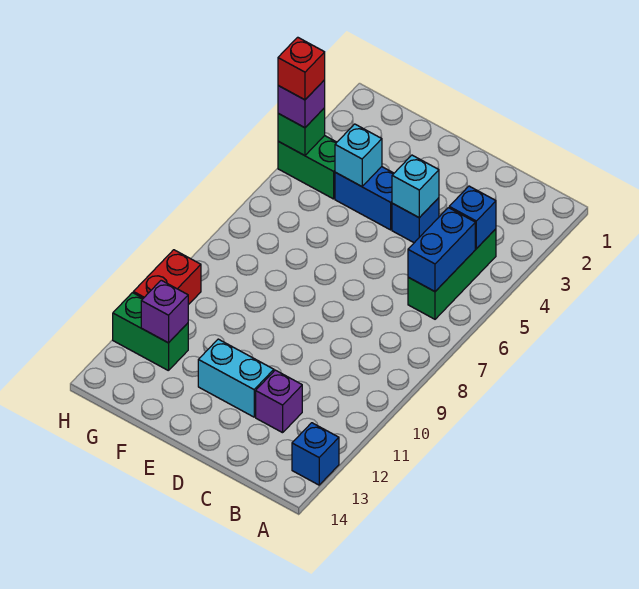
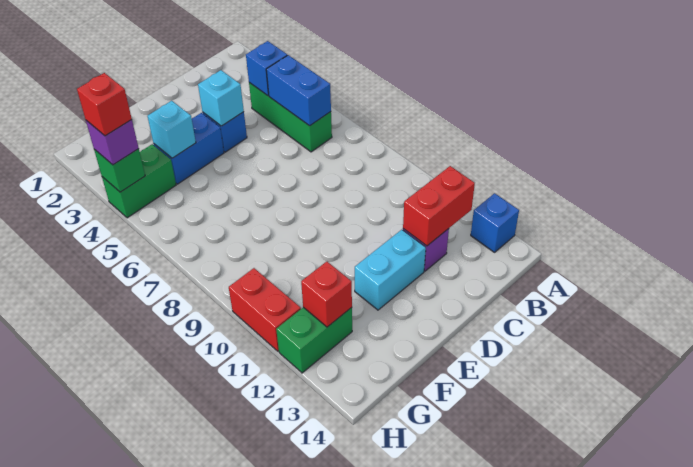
none -> red 1x2 brick [403,166,475,246]
purple 1x1 brick [141,280,188,343] -> red 1x1 brick [301,262,352,327]

